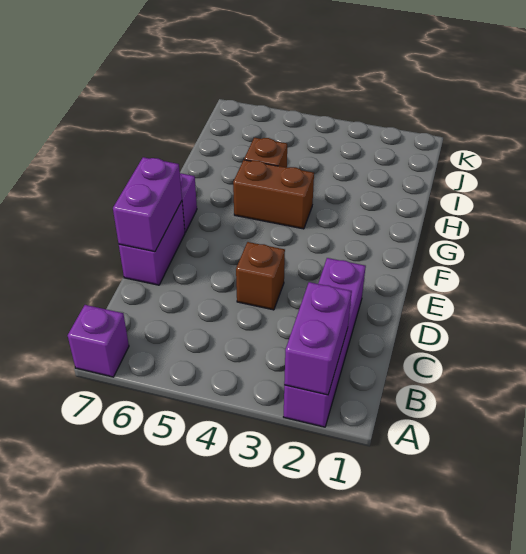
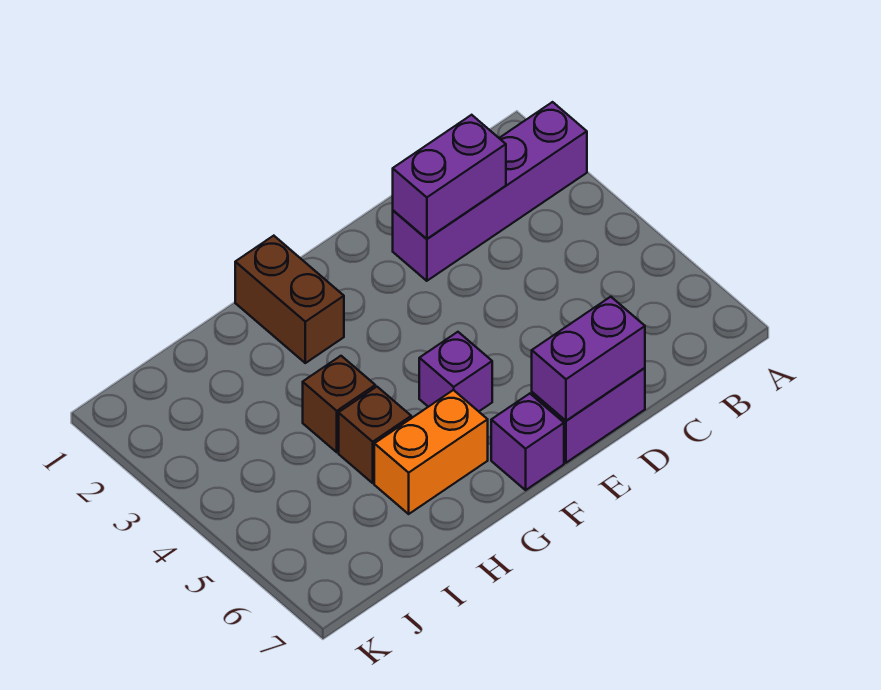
purple 1x2 brick [284,282,352,395] -> purple 1x2 brick moved to [393,115,506,239]
purple 1x1 brick [68,305,129,377] -> purple 1x1 brick moved to [419,332,492,411]
brown 1x1 brick [236,242,285,310] -> brown 1x1 brick moved to [303,356,375,452]
brown 1x2 brick [233,160,314,229] -> brown 1x2 brick moved to [235,236,344,363]
none -> orange 1x2 brick [374,390,488,514]

